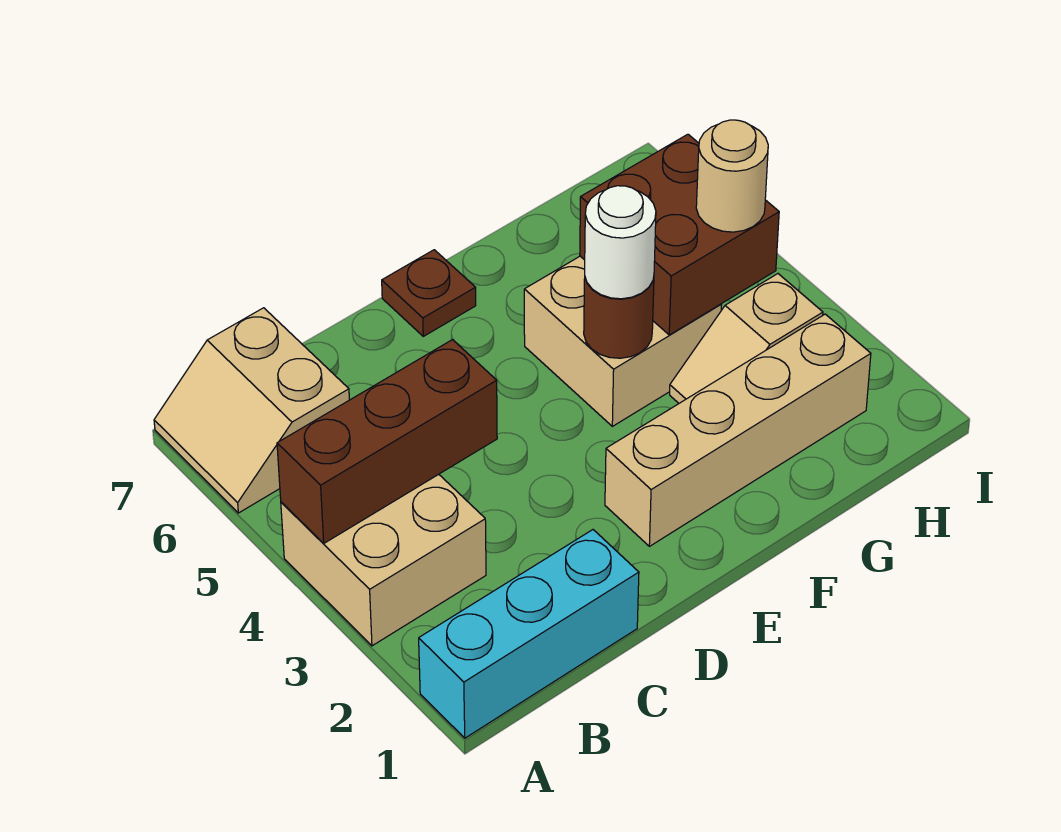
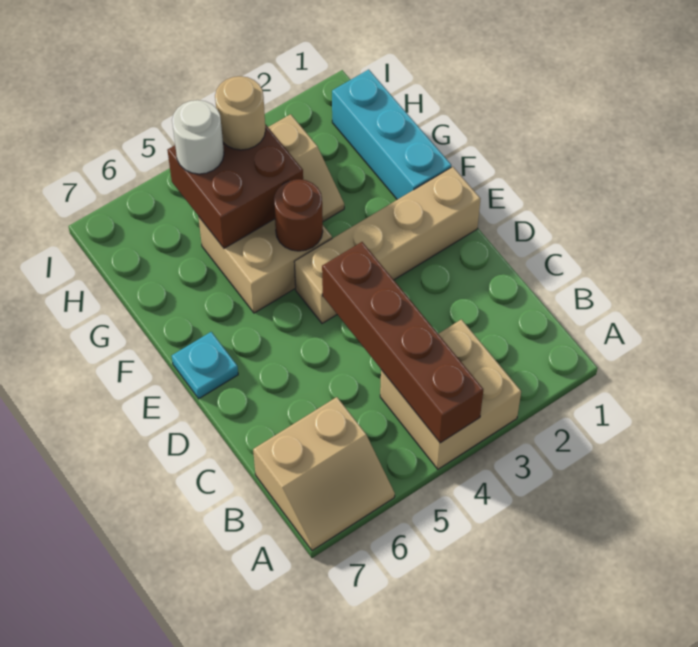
cyan 1x3 brick [419,530,639,738] -> cyan 1x3 brick moved to [332,70,451,200]
brown 1x3 brick [277,340,497,544] -> brown 1x4 brick [322,242,483,443]
tan 1x4 brick [605,314,871,546] -> tan 1x4 brick turned to [294,167,480,323]
brown 1x1 plate [382,250,476,336] -> cyan 1x1 plate [172,332,238,399]
white 1x1 round brick [585,186,656,299] -> white 1x1 round brick moved to [172,100,224,174]

